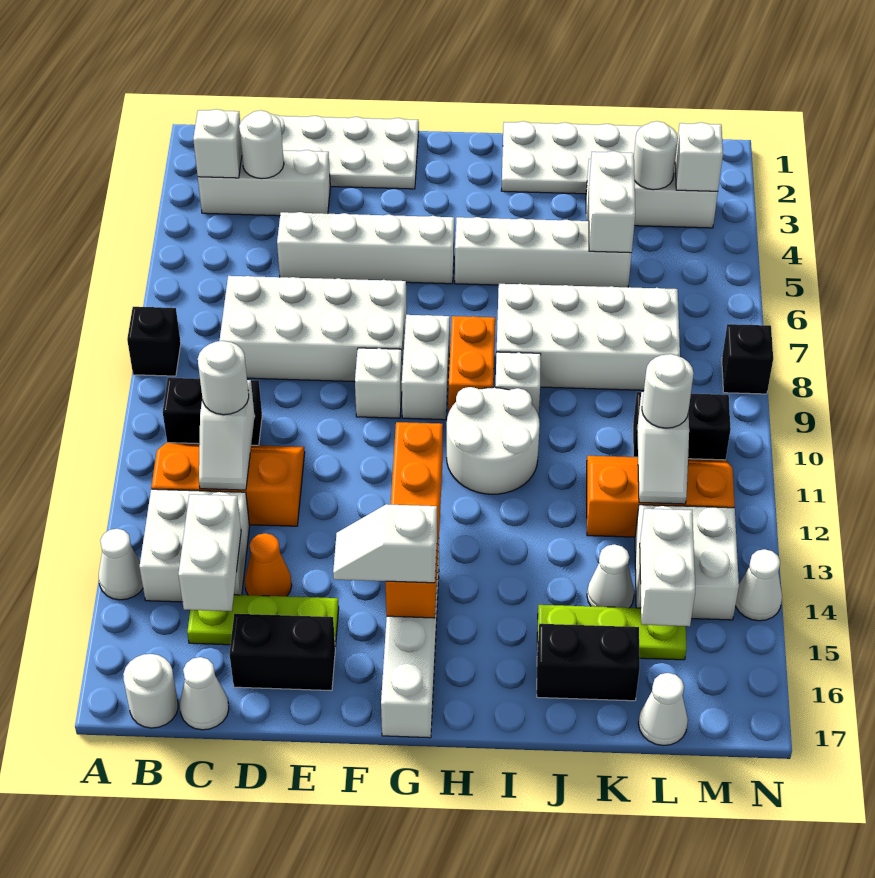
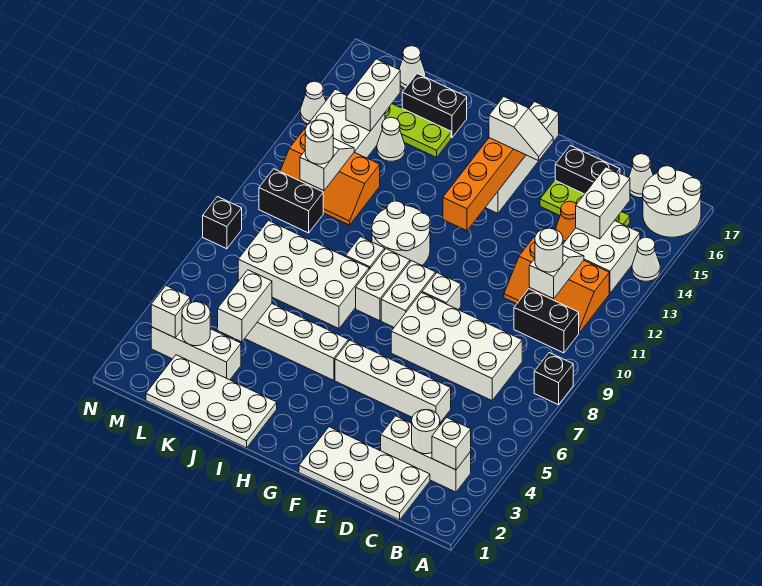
white 1x1 round brick [123,654,178,728] -> white 2x2 round brick [643,166,701,237]
orange 1x2 brick [448,316,495,413] -> white 1x2 brick [356,249,410,321]

